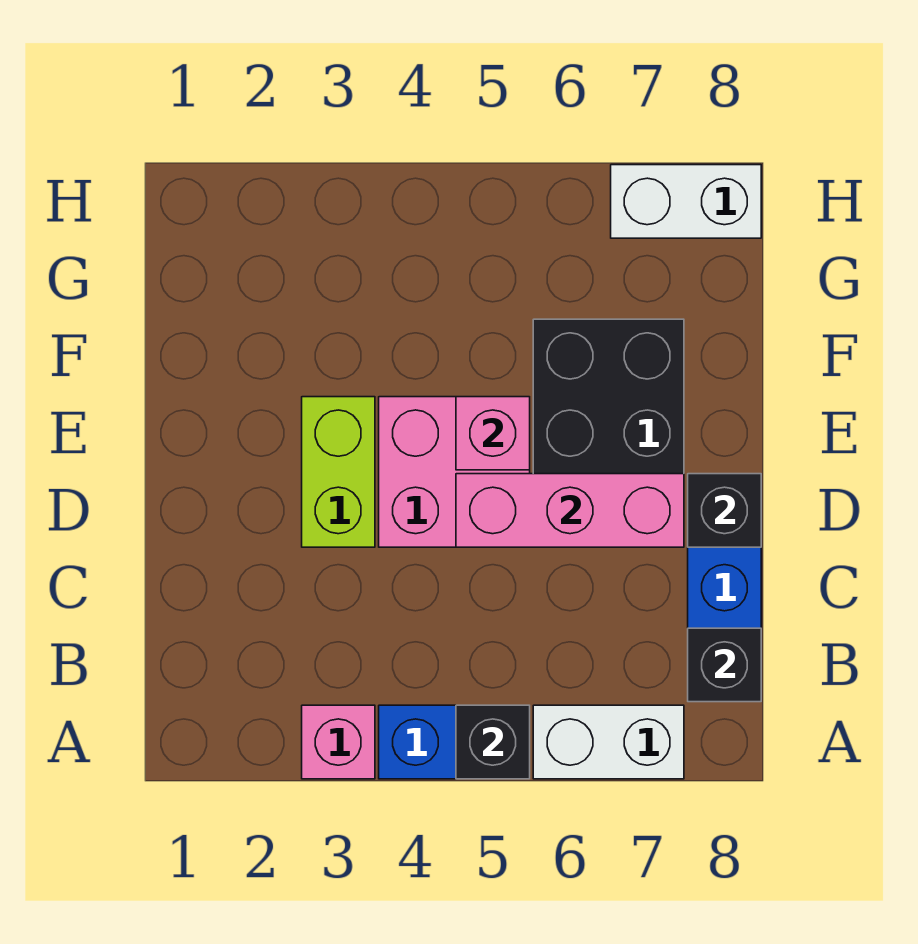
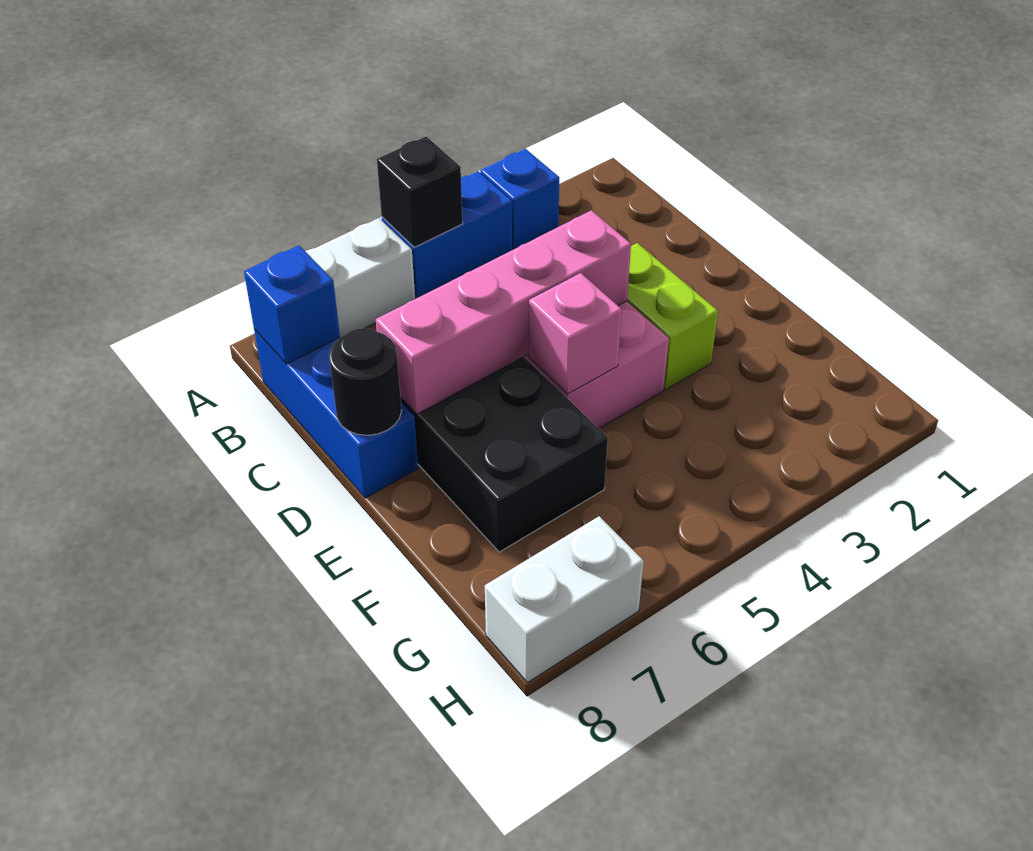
pink 1x1 brick [302,705,375,779] -> blue 1x1 brick [480,149,559,250]
black 1x1 brick [688,628,761,702] -> blue 1x1 brick [244,245,340,364]
pink 1x3 brick [456,474,684,547] -> pink 1x4 brick [376,210,631,414]
black 1x1 brick [688,474,761,547] -> black 1x1 round brick [329,328,402,435]

